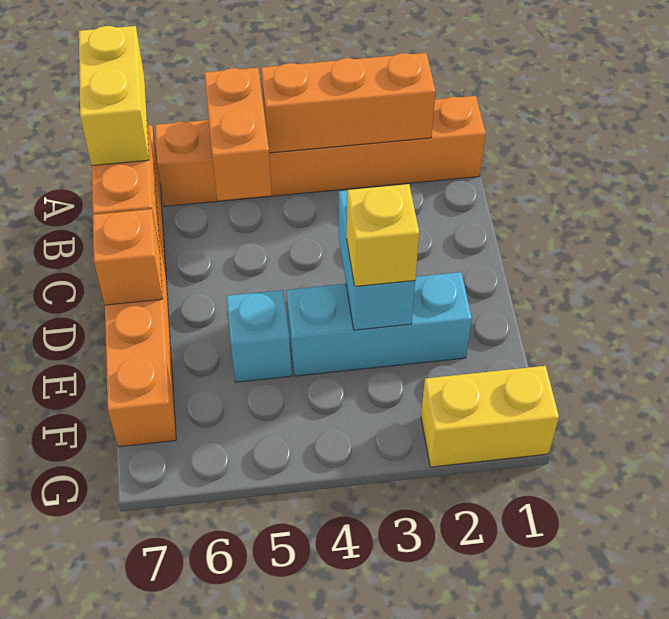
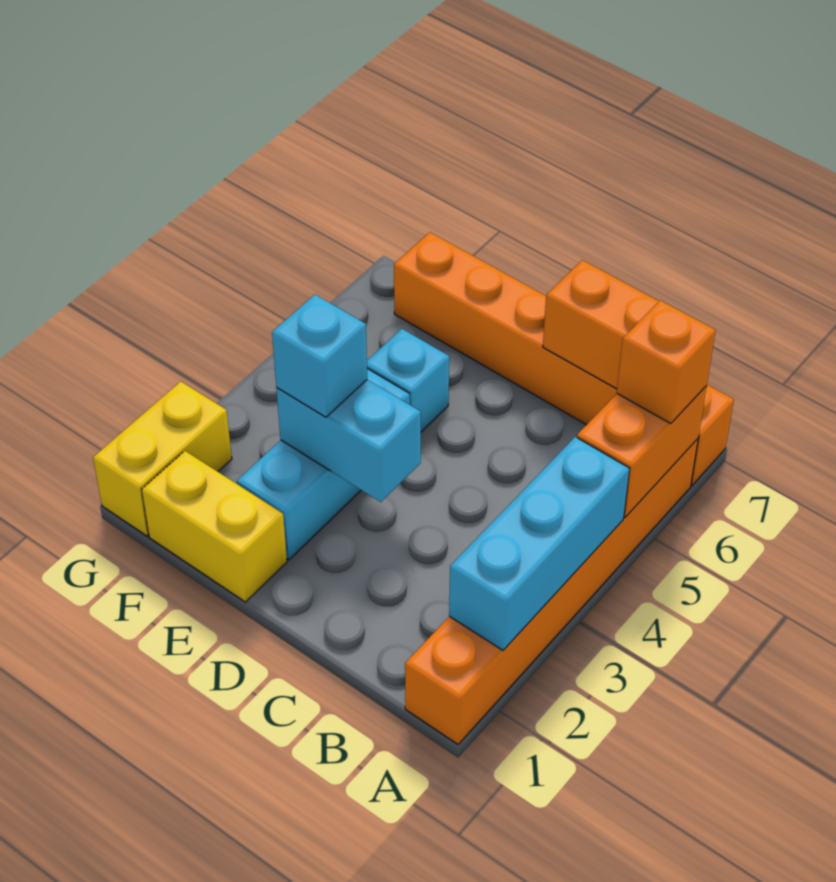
orange 1x3 brick [261,53,436,153] -> cyan 1x3 brick [449,437,630,650]
orange 1x2 brick [204,68,272,201] -> orange 1x2 brick turned to [577,386,707,517]
yellow 1x2 brick [79,26,149,166] -> yellow 1x2 brick moved to [142,451,287,602]
orange 1x1 brick [93,209,163,305] -> orange 1x1 brick moved to [617,300,716,424]
yellow 1x1 brick [347,184,419,286] -> cyan 1x1 brick [272,295,367,417]

